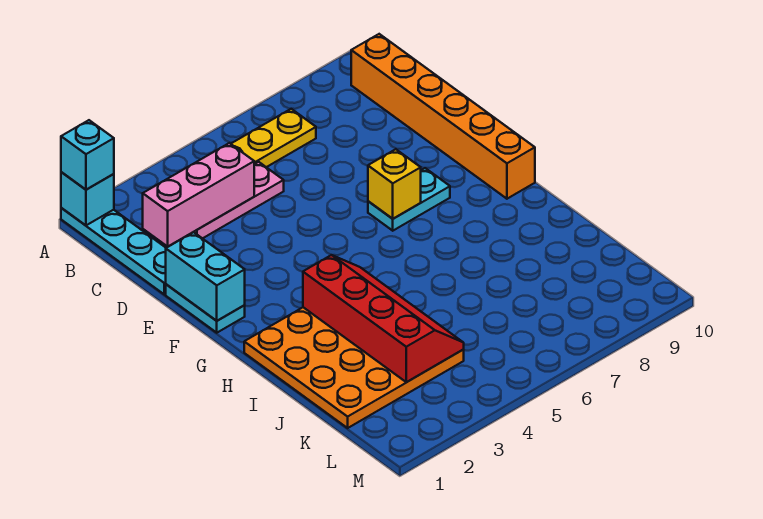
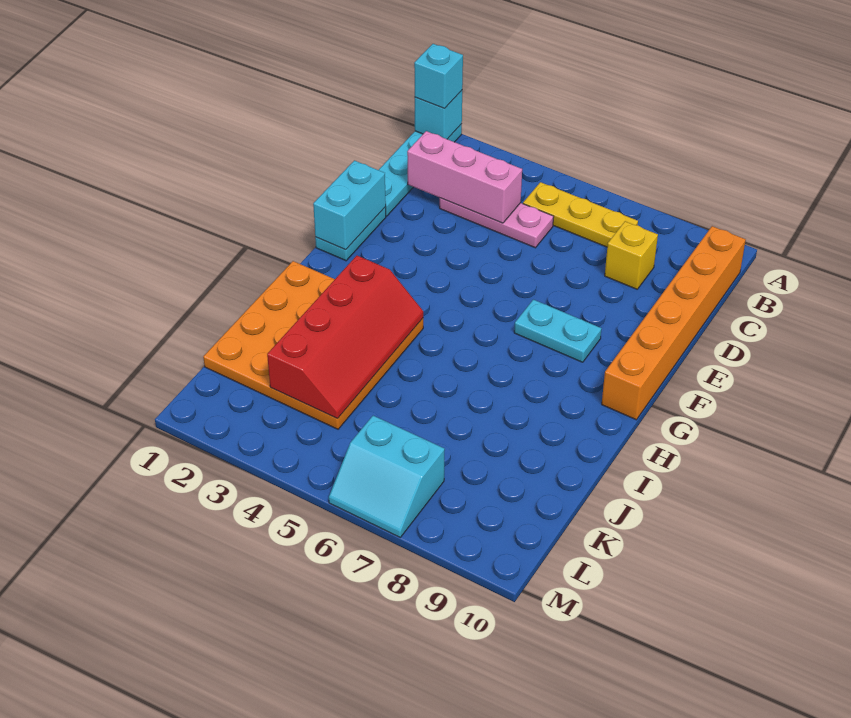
yellow 1x1 brick [368,149,421,219] -> yellow 1x1 brick moved to [605,221,658,289]
none -> cyan 2x2 slope [329,416,445,537]

